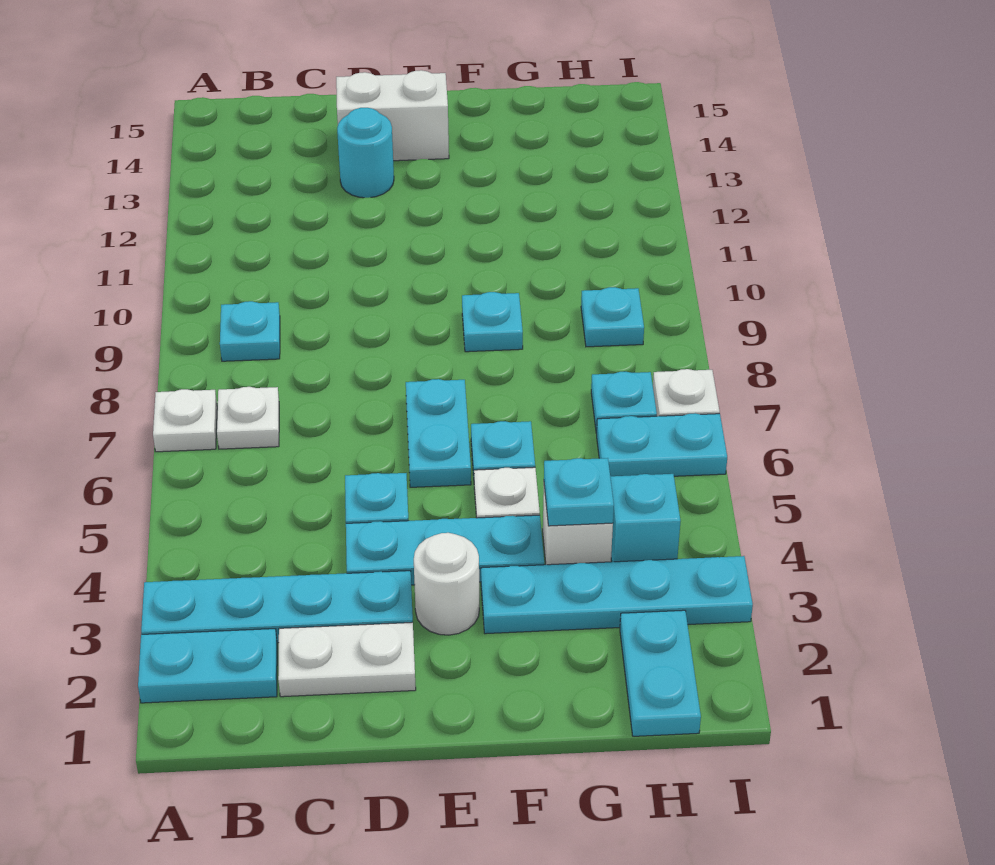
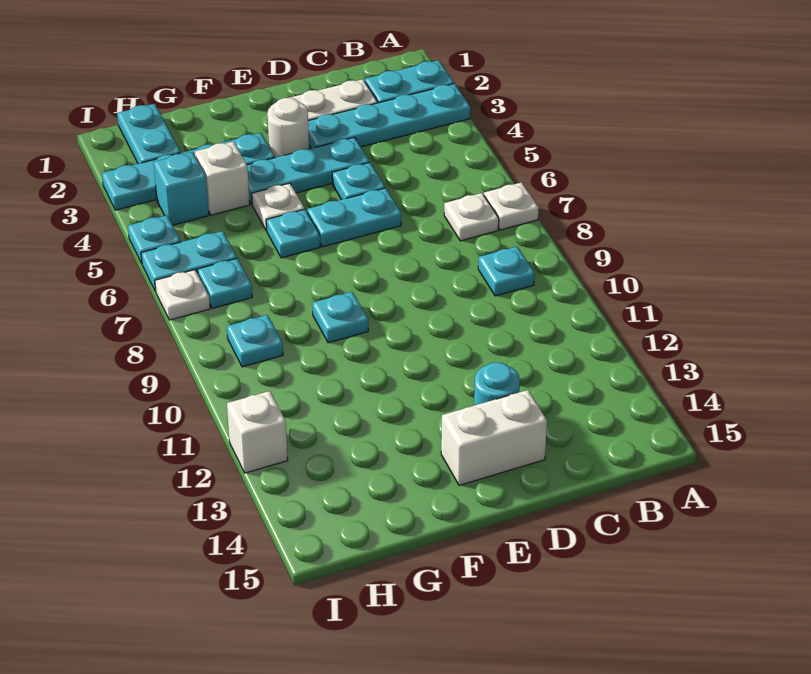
cyan 1x2 plate [406,379,471,487] -> cyan 1x2 plate turned to [307,188,401,247]
cyan 1x1 plate [544,458,614,526] -> cyan 1x1 plate moved to [128,215,181,263]
none -> white 1x1 brick [227,391,288,473]

